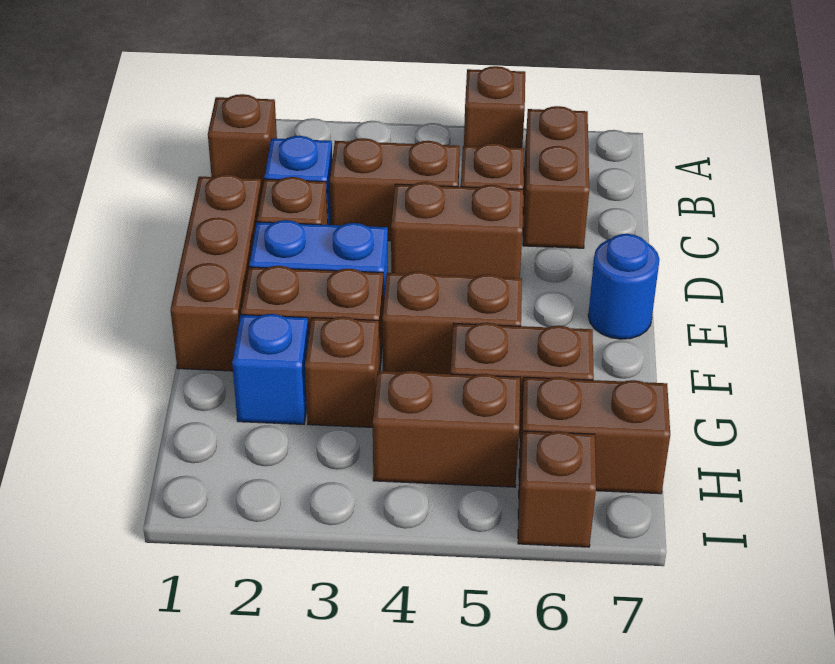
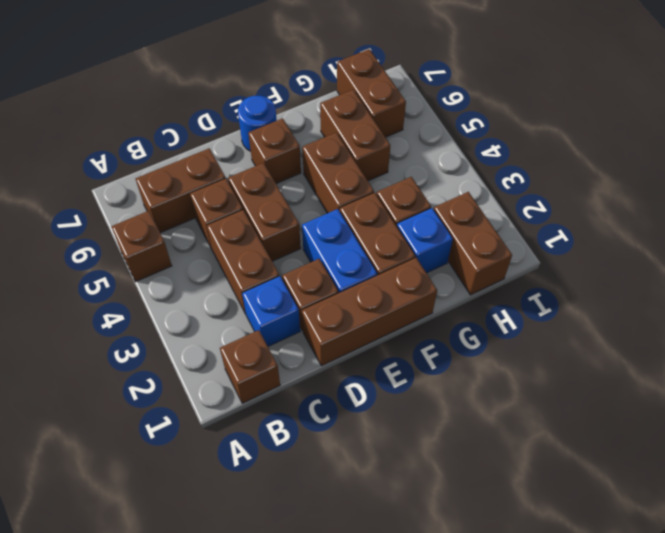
brown 1x2 brick [373,371,520,487] -> brown 1x2 brick moved to [434,192,512,295]
brown 1x1 brick [518,431,596,547] -> brown 1x1 brick moved to [248,118,301,184]

